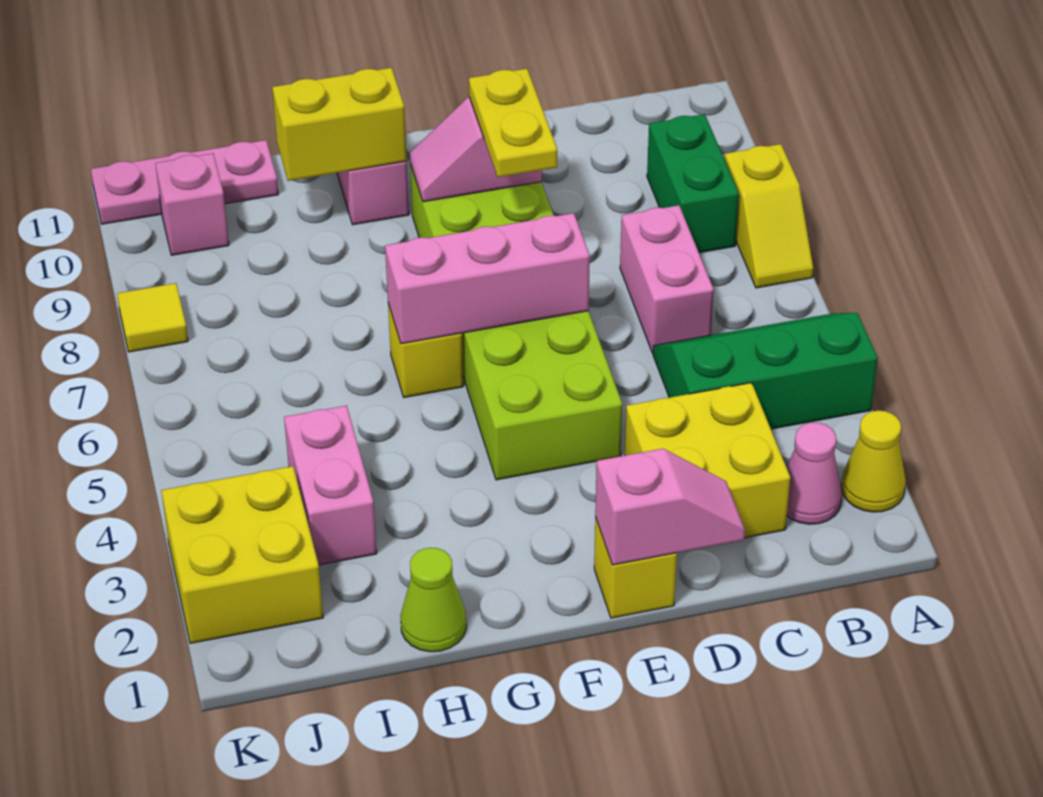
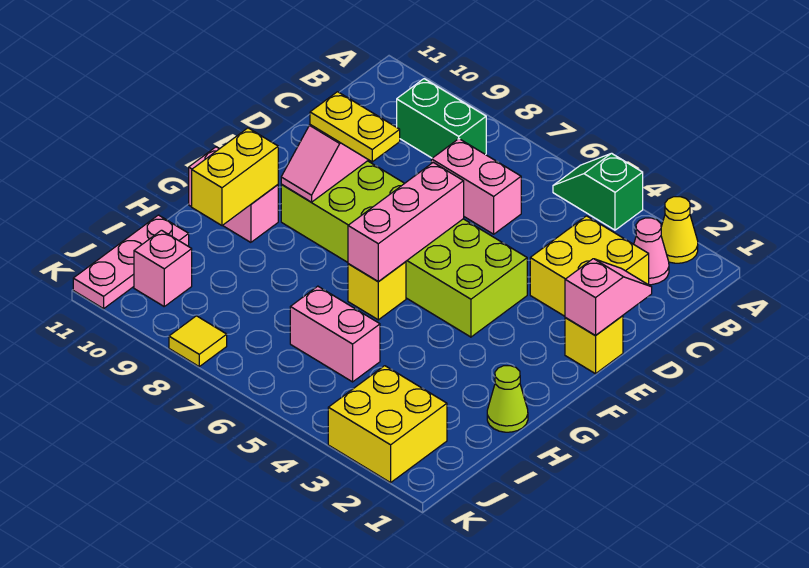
green 2x3 slope [653,313,878,429] -> green 1x2 slope [553,153,643,230]
yellow 1x2 slope [725,144,813,288] -> none
pink 1x2 brick [284,406,377,565] -> pink 1x2 brick moved to [290,286,380,382]

